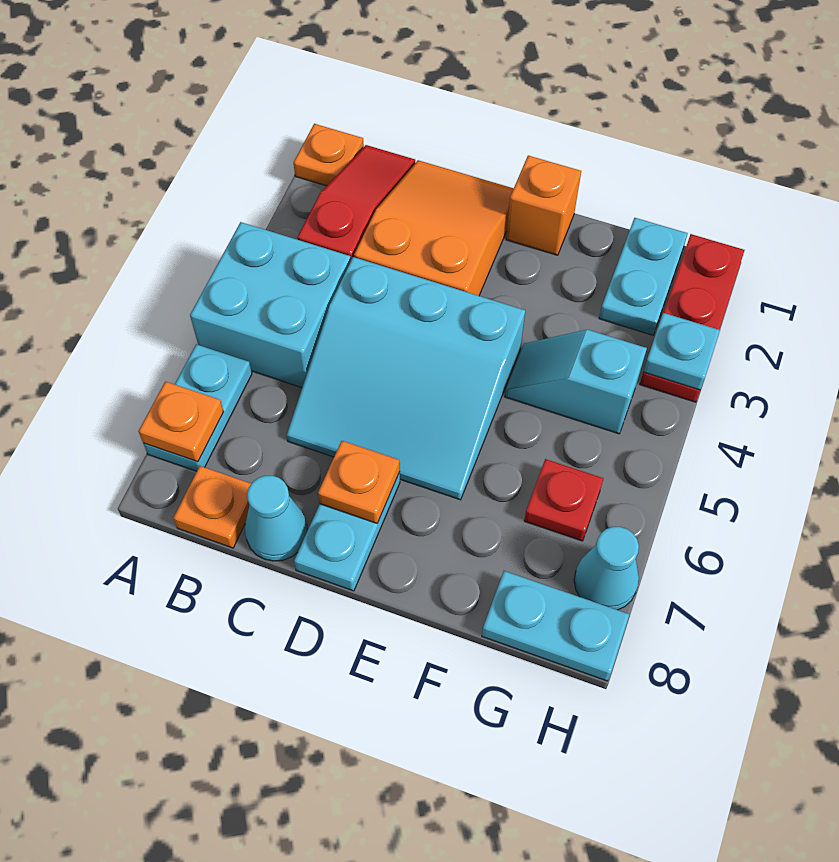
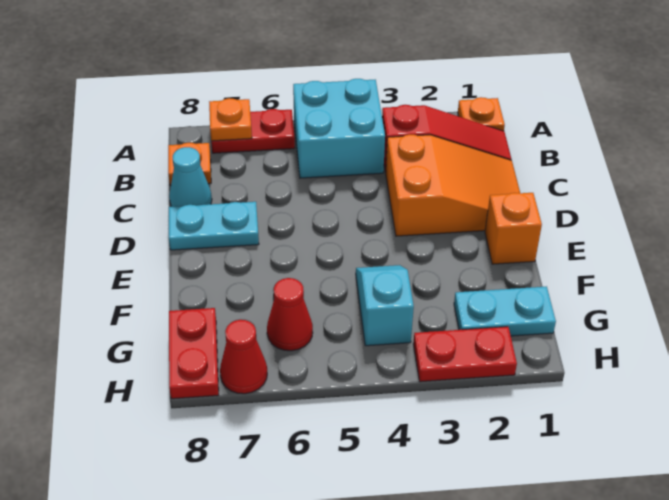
cyan 1x2 plate [143,344,252,471] -> red 1x2 plate [211,109,295,153]
cyan 3x3 slope [286,257,525,500] -> none
orange 1x1 plate [318,441,400,523] -> none
red 1x1 plate [524,459,604,541] -> red 1x1 cone [267,278,313,351]
cyan 1x2 plate [482,571,630,681] -> red 1x2 plate [169,308,219,399]
red 1x3 plate [640,234,745,402] -> red 1x2 plate [413,327,517,382]
cyan 1x1 plate [643,313,720,390] -> none
cyan 1x1 cone [574,527,639,610] -> red 1x1 cone [220,320,267,394]

